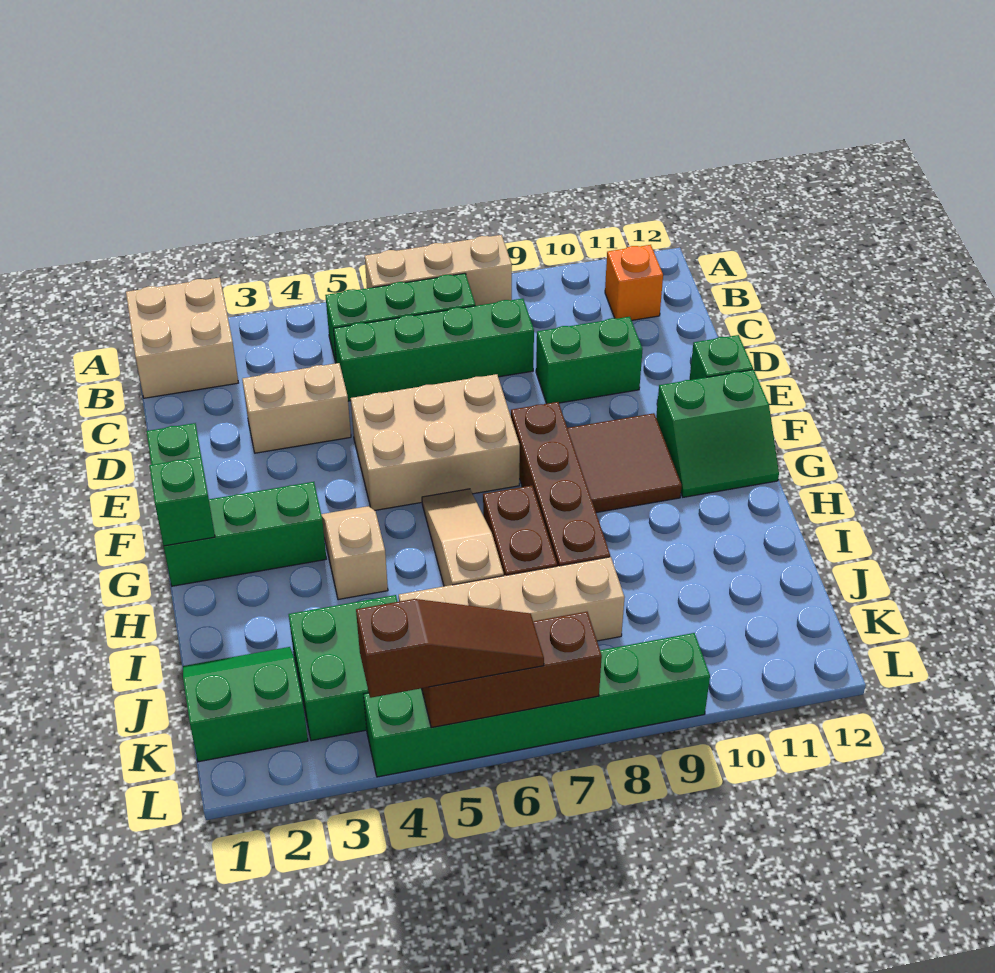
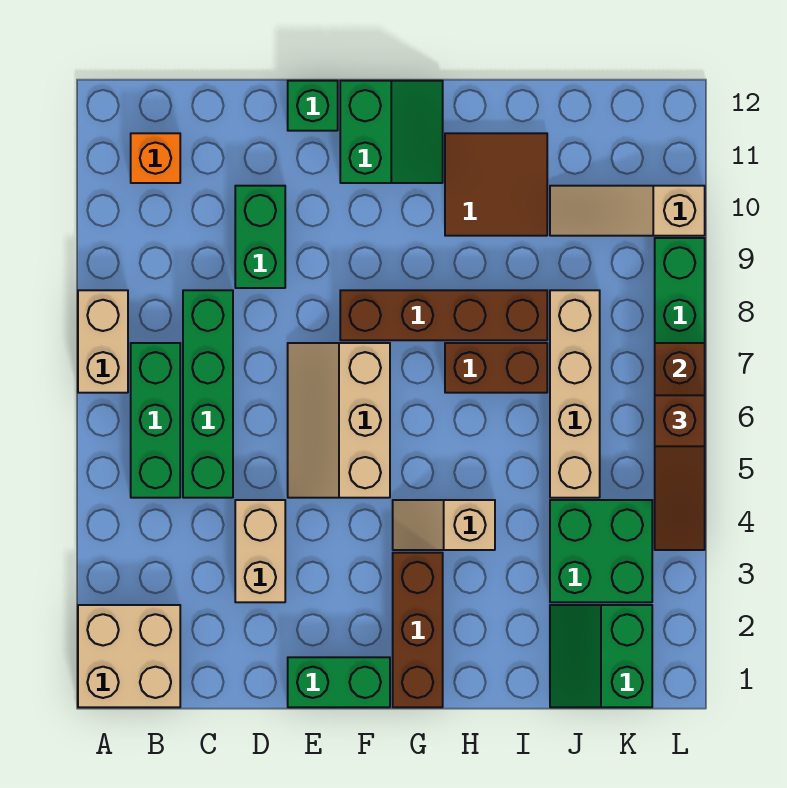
tan 1x3 brick [365,235,512,306] -> tan 1x2 brick [78,290,128,393]
tan 2x3 brick [351,374,520,510] -> tan 2x3 slope [288,343,390,498]
brown 2x2 tile [567,413,682,513] -> brown 2x2 tile moved to [445,133,547,236]
green 1x3 brick [164,482,326,586] -> brown 1x3 brick [393,553,443,707]
green 1x1 brick [149,457,215,546] -> none
tan 1x3 slope [422,489,504,586] -> tan 1x3 slope moved to [550,186,705,236]
brown 1x3 slope [356,599,544,698] -> brown 1x3 slope turned to [655,395,705,550]

